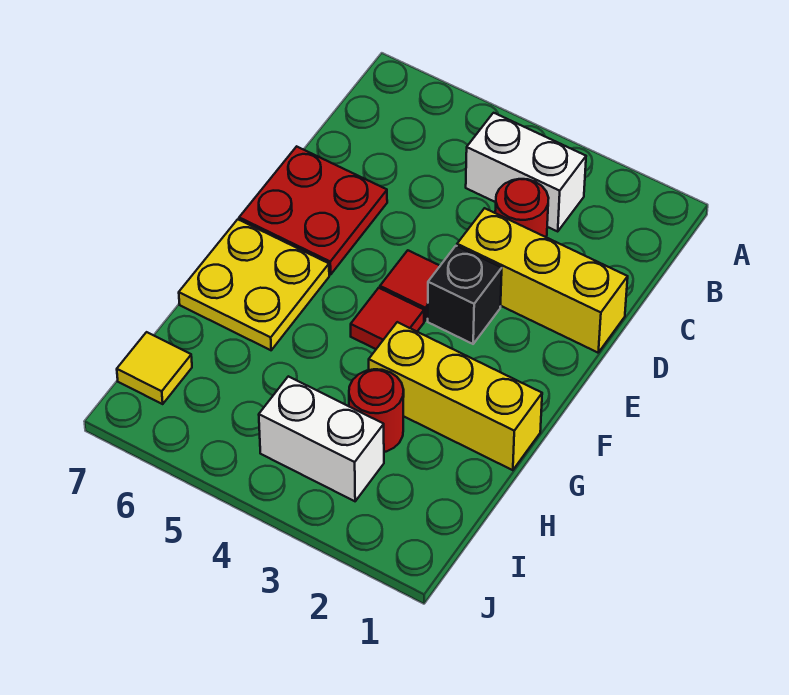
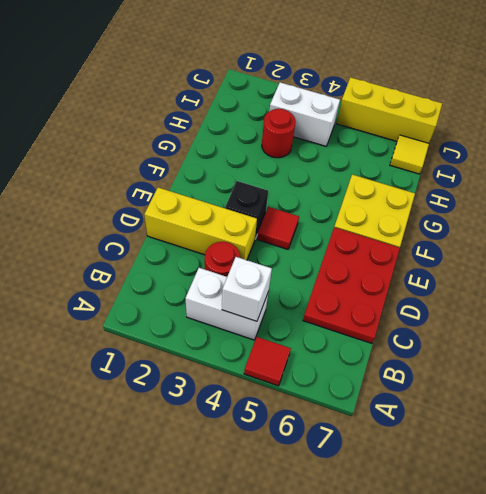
none -> white 1x1 brick [222,257,272,321]
red 2x2 plate [239,146,387,275] -> red 2x3 plate [303,227,400,343]
red 1x1 tile [351,288,424,349] -> red 1x1 tile moved to [244,337,291,386]
yellow 1x3 brick [369,322,542,470] -> yellow 1x3 brick moved to [337,77,442,143]

